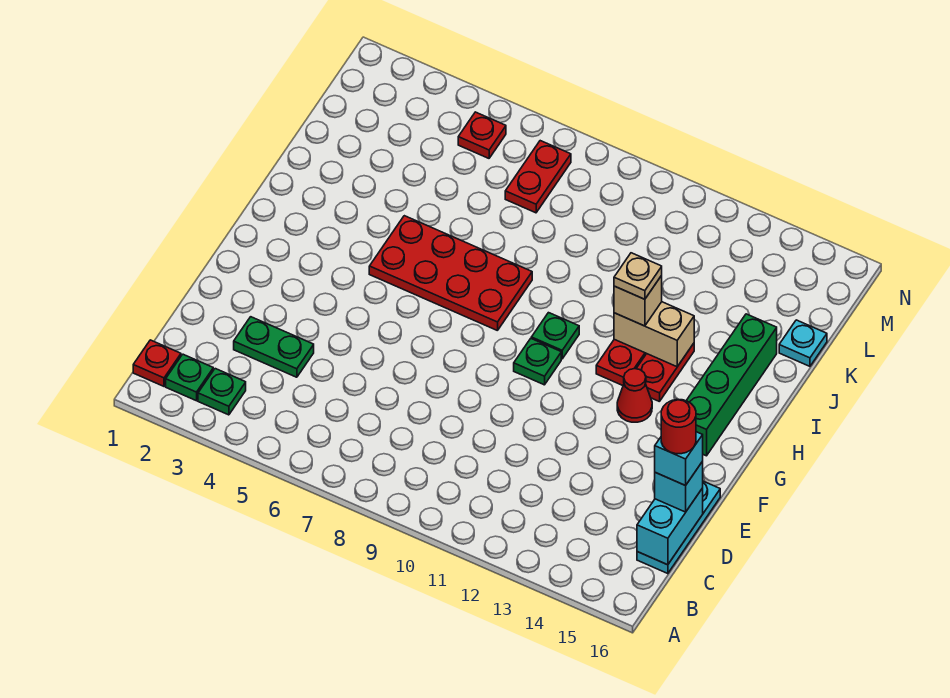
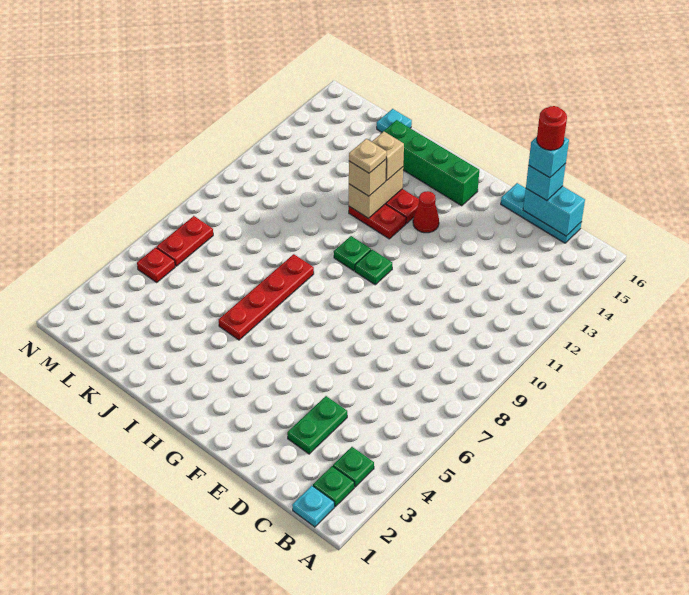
red 1x1 plate [133,340,181,386] -> cyan 1x1 plate [292,486,334,527]
red 2x4 plate [369,216,532,331] -> red 1x4 plate [219,254,314,340]
none -> tan 1x1 brick [372,132,404,181]
red 1x2 plate [505,141,571,213] -> red 1x2 plate turned to [157,216,213,266]

